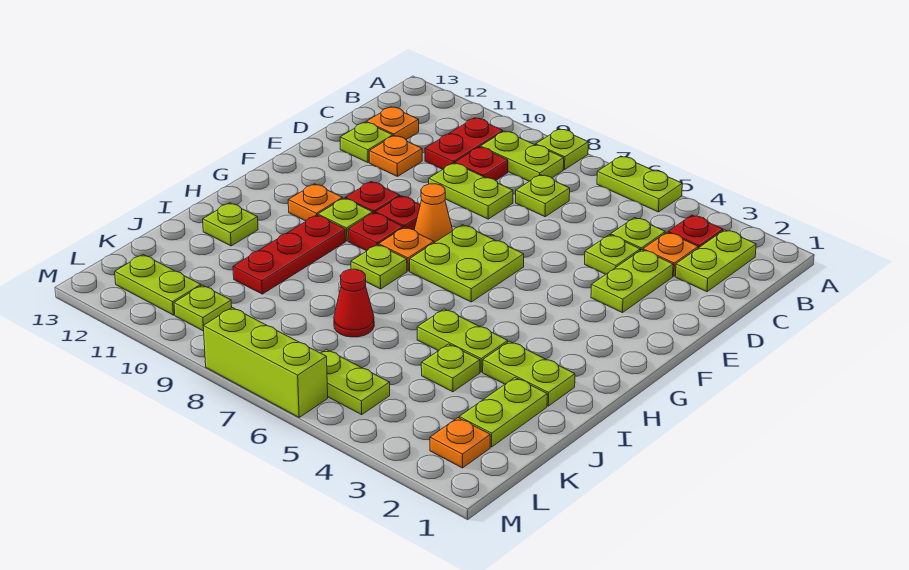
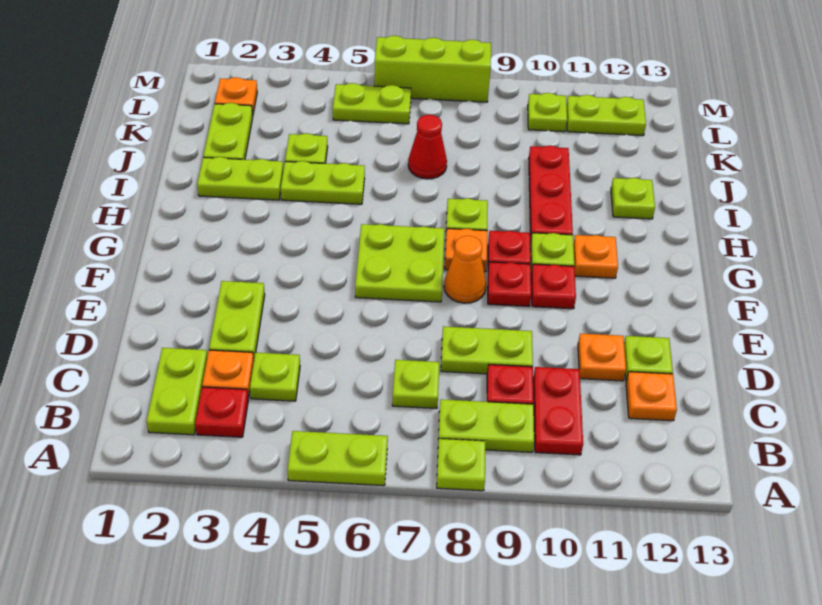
lime 1x1 plate [585,235,640,274] -> none

